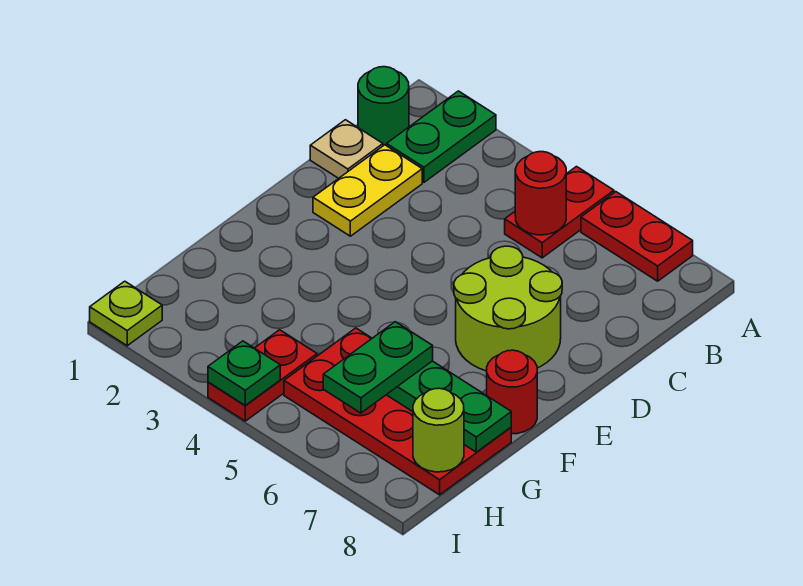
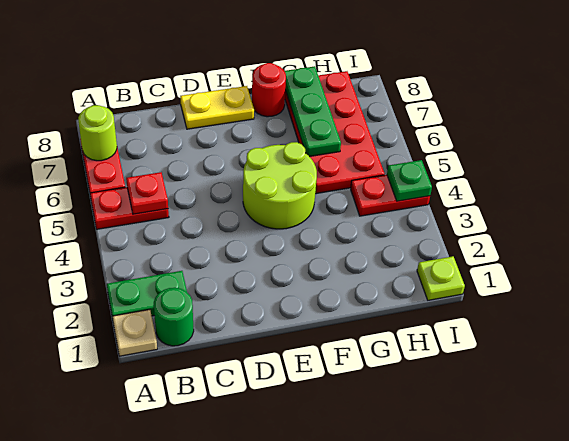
red 1x1 round brick [515,152,566,235] -> red 1x1 plate [126,172,168,214]
tan 1x1 plate [310,120,383,178] -> tan 1x1 plate moved to [112,310,157,356]
yellow 1x2 plate [313,145,422,236] -> yellow 1x2 plate moved to [180,86,254,129]
lime 2x2 round brick [454,246,562,371] -> lime 2x2 round brick moved to [243,142,317,229]
green 1x2 plate [323,322,433,413] -> none
lime 1x1 round brick [413,388,464,472] -> lime 1x1 round brick moved to [78,105,117,161]

